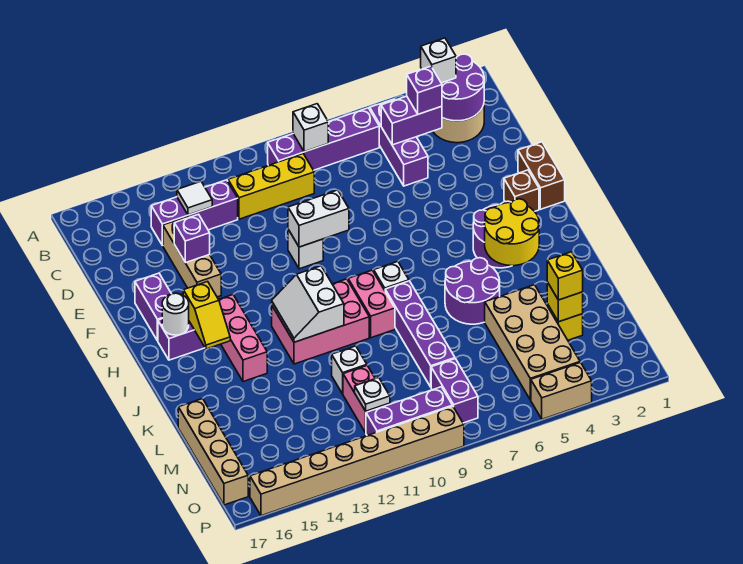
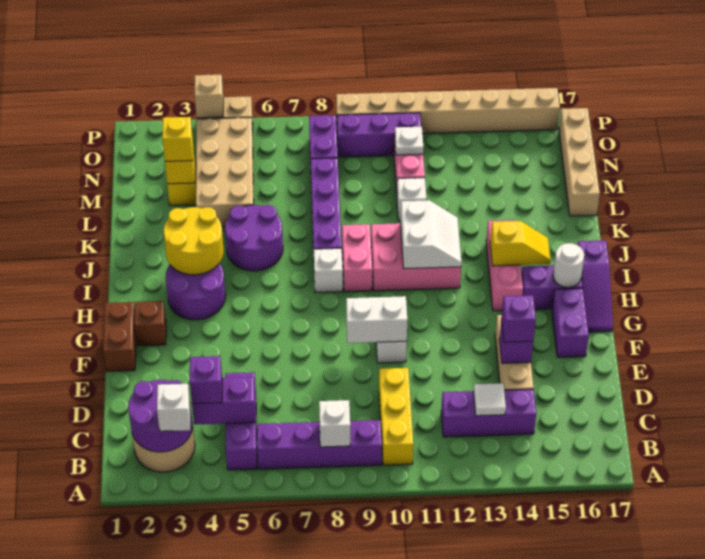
yellow 1x3 brick [228,154,314,219] -> yellow 1x3 brick turned to [379,368,413,465]
none -> purple 1x1 brick [501,295,536,342]
none -> purple 1x3 slope [578,240,613,332]
yellow 1x2 slope [183,282,230,349] -> yellow 1x2 slope turned to [490,221,551,266]
none -> tan 1x1 brick [195,75,223,118]

